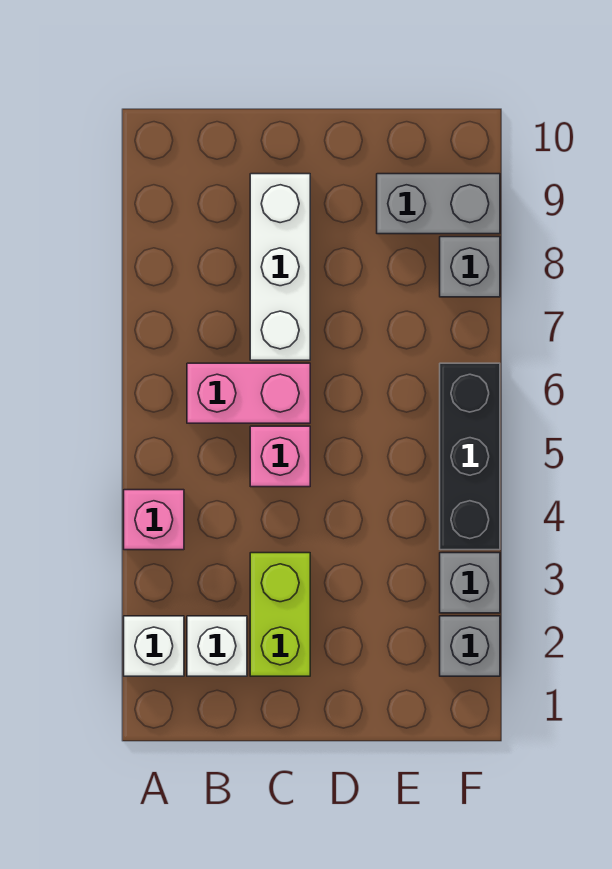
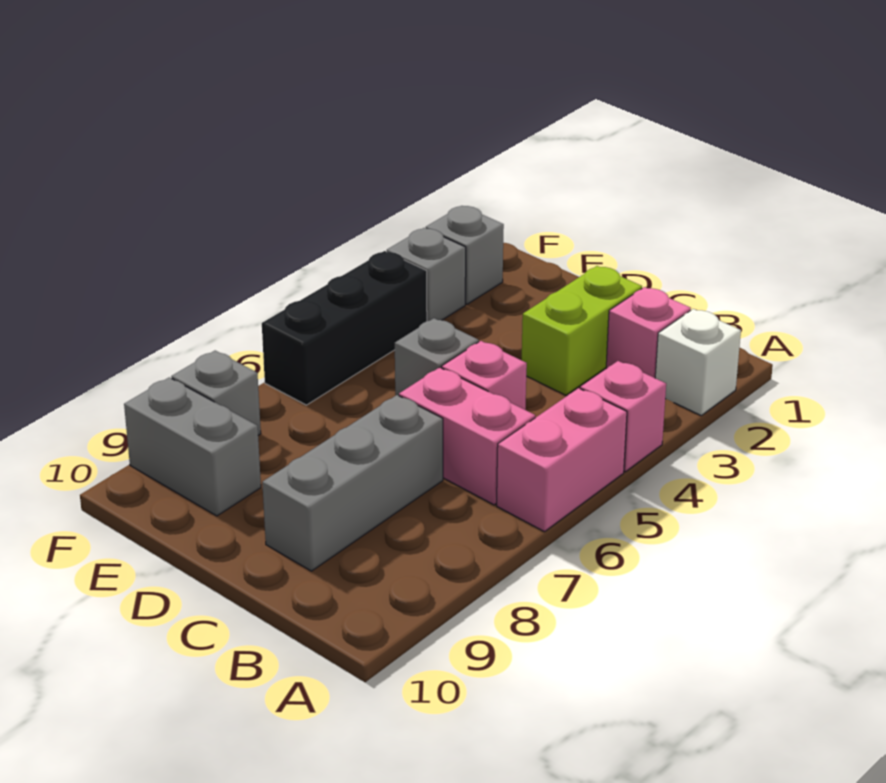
none -> pink 1x2 brick [497,388,627,532]
white 1x1 brick [187,616,247,676] -> pink 1x1 brick [606,287,691,378]
white 1x3 brick [250,174,310,360] -> grey 1x3 brick [262,395,443,571]
none -> grey 1x1 brick [395,318,479,396]

